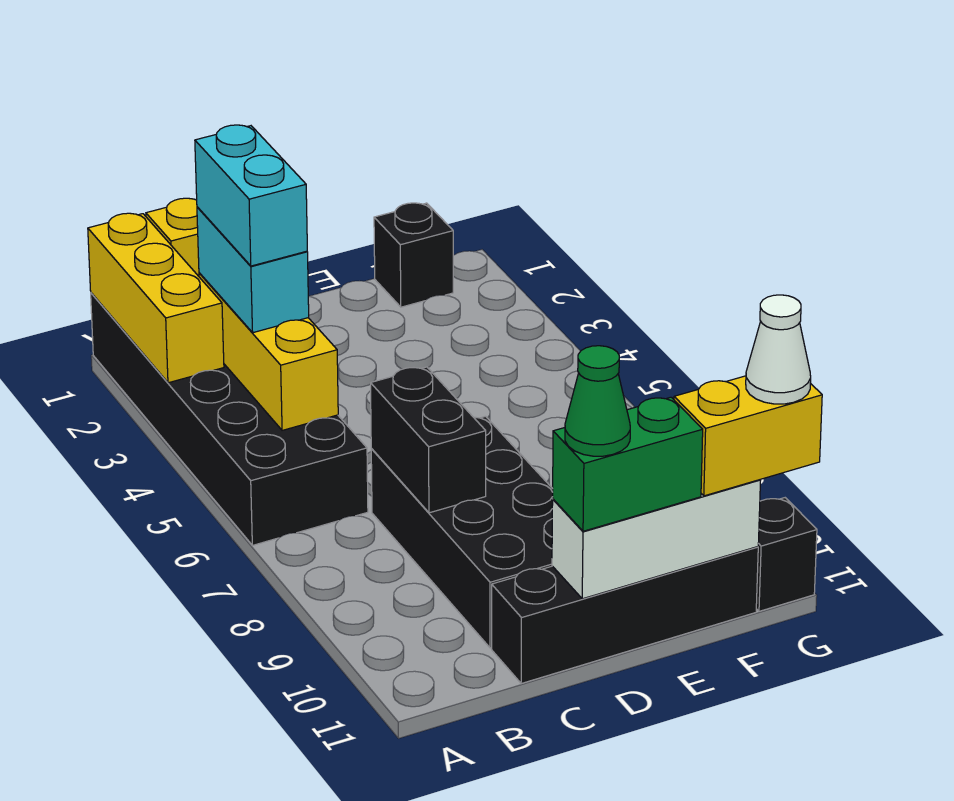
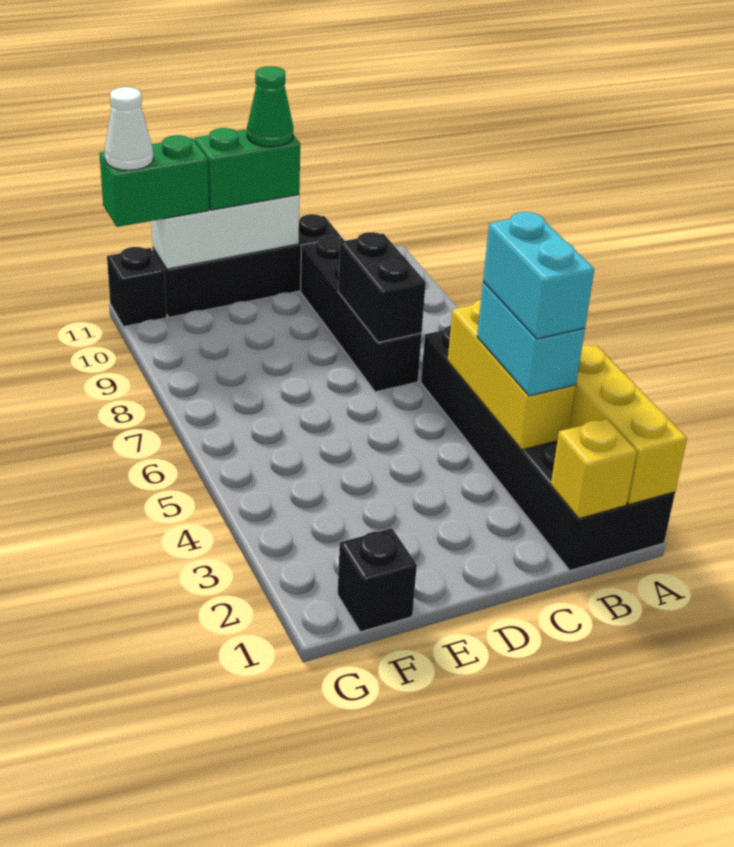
black 2x4 brick [371,416,553,648] -> black 1x4 brick [301,236,422,392]
yellow 1x2 brick [674,376,822,496] -> green 1x2 brick [99,135,209,227]

